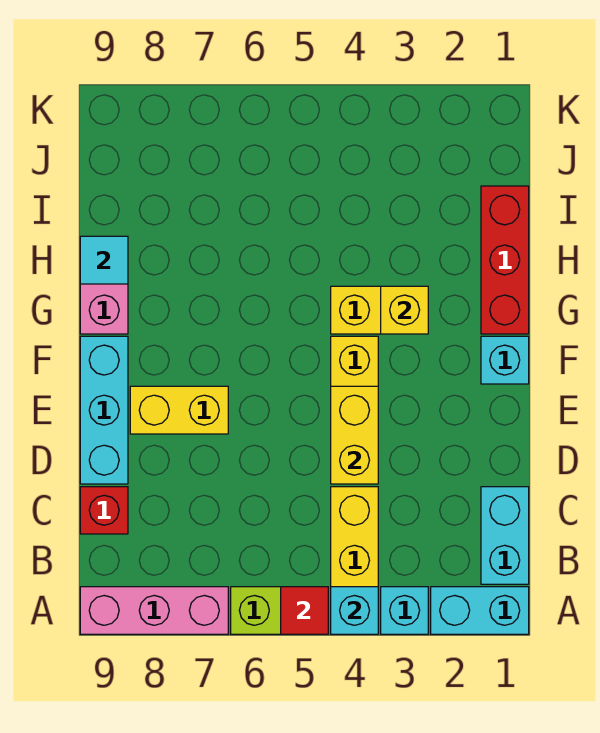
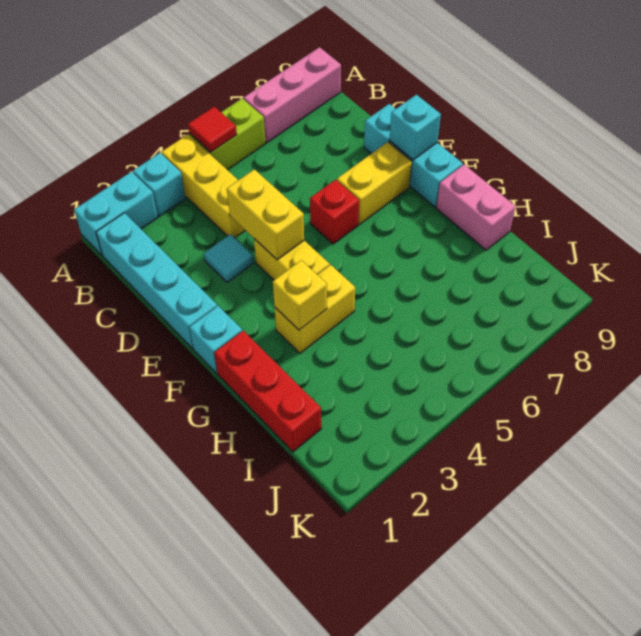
cyan 1x1 brick [331,587,378,634] -> cyan 1x1 brick moved to [389,95,441,160]
cyan 1x2 brick [481,487,529,584] -> cyan 1x4 brick [96,213,217,349]
red 1x1 brick [80,487,128,534] -> red 1x1 brick moved to [310,180,359,244]
cyan 1x1 tile [80,236,128,284] -> cyan 1x1 tile moved to [204,234,254,282]

